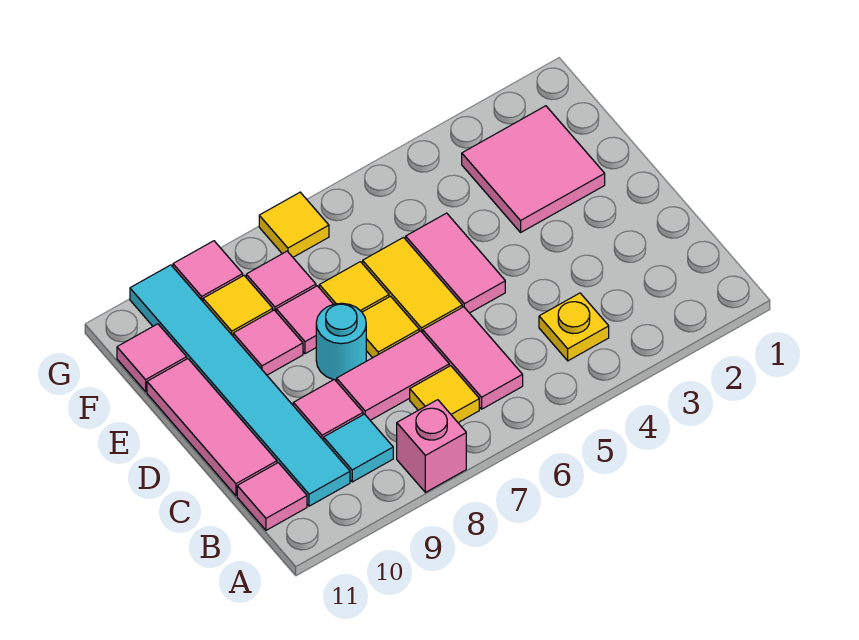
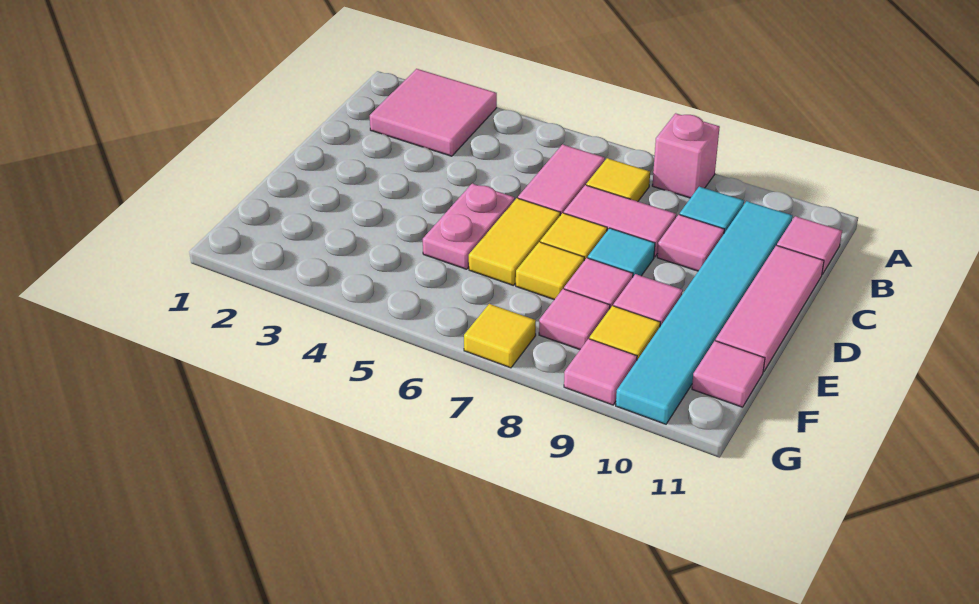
yellow 1x1 plate [539,293,609,361] -> none
pink 1x2 tile [406,213,505,313] -> pink 1x2 plate [423,183,515,269]
cyan 1x1 round brick [316,303,366,380] -> cyan 1x1 tile [588,228,655,276]
pink 2x2 tile [462,106,605,232] -> pink 2x2 tile moved to [370,69,497,156]

